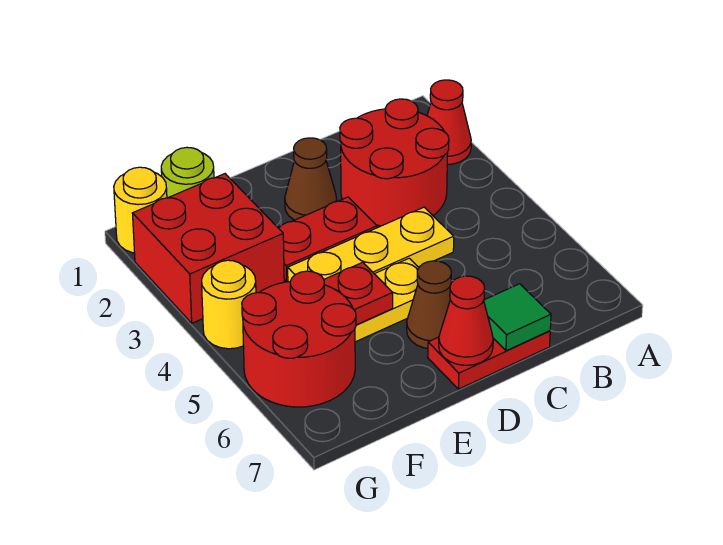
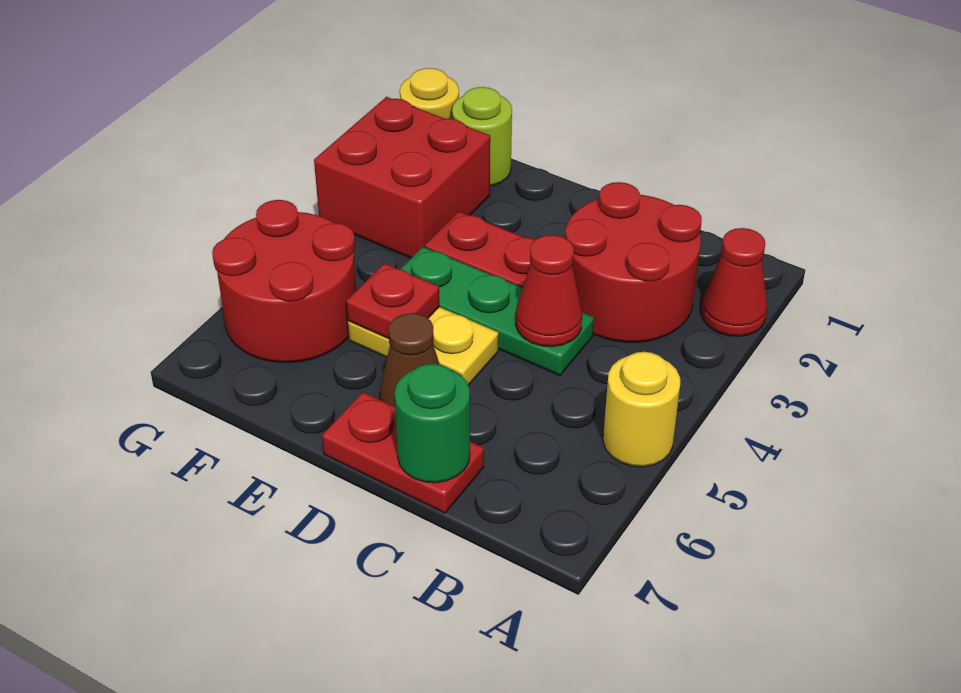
yellow 1x3 plate [288,207,454,282] -> green 1x3 plate [401,247,594,376]
green 1x1 tile [484,284,551,351] -> green 1x1 round brick [395,364,470,483]
brown 1x1 cone [285,138,337,220] -> none
red 1x1 cone [439,276,493,365] -> red 1x1 cone moved to [516,235,583,347]
yellow 1x1 round brick [202,260,256,349] -> yellow 1x1 round brick moved to [603,352,680,467]

